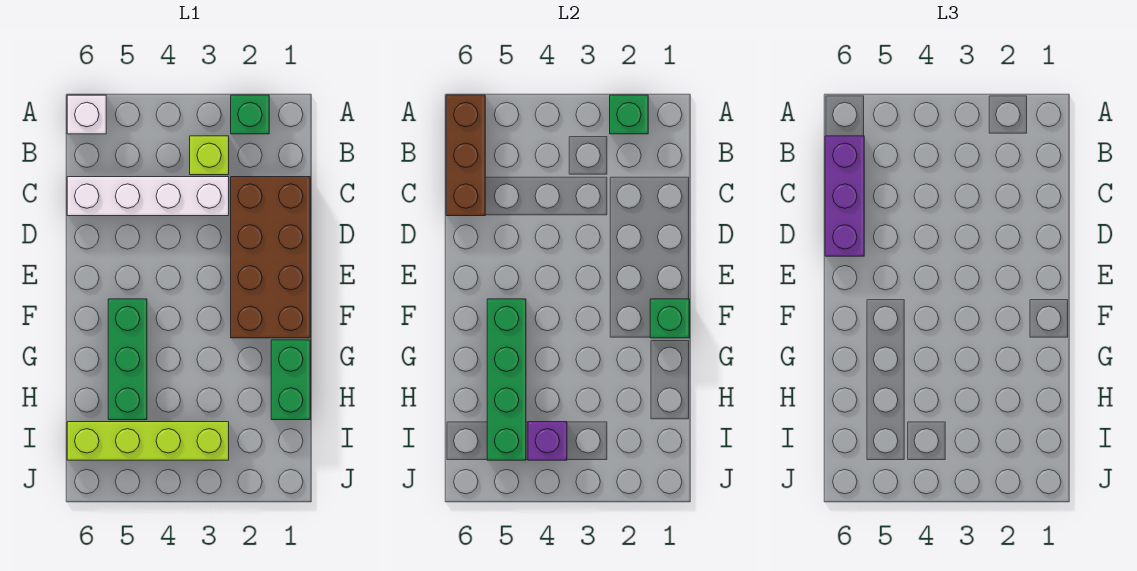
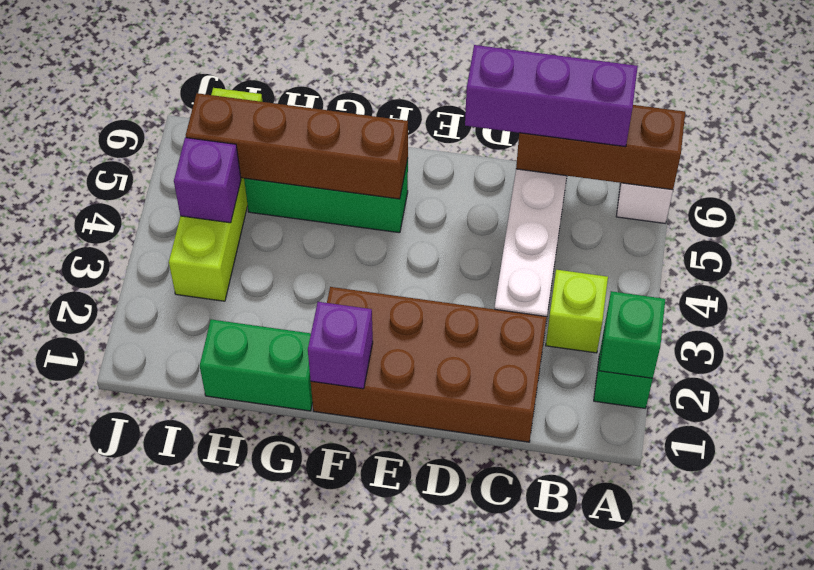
green 1x1 brick [650,299,689,338] -> purple 1x1 brick [308,302,373,389]
green 1x4 brick [487,299,526,460] -> brown 1x4 brick [186,93,408,199]

